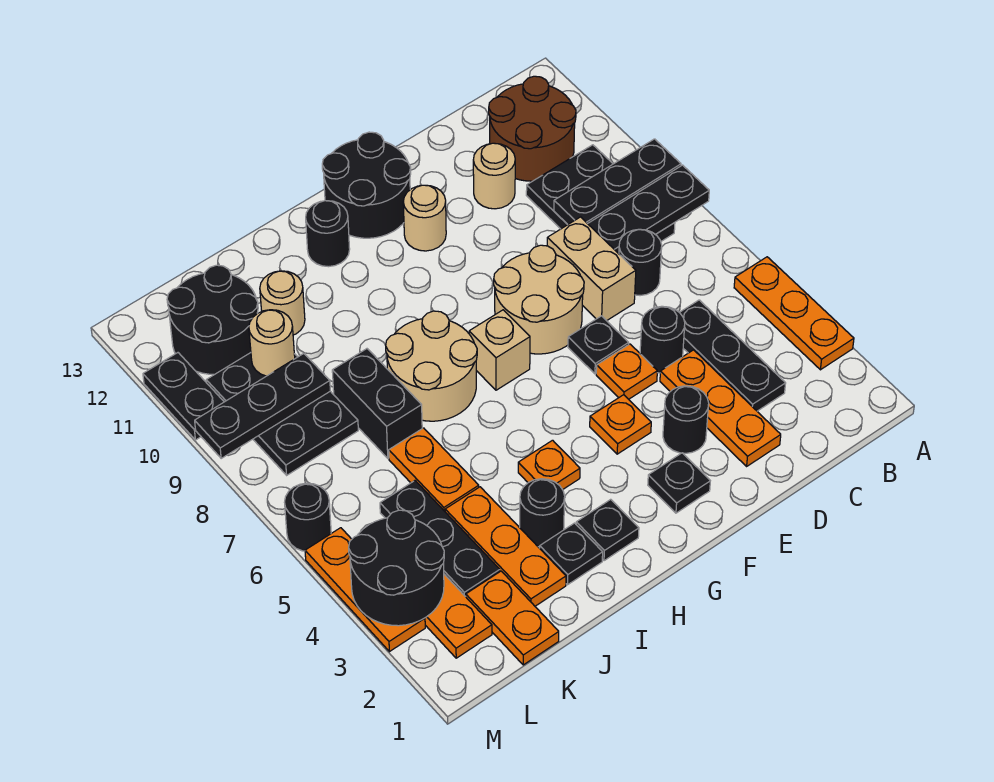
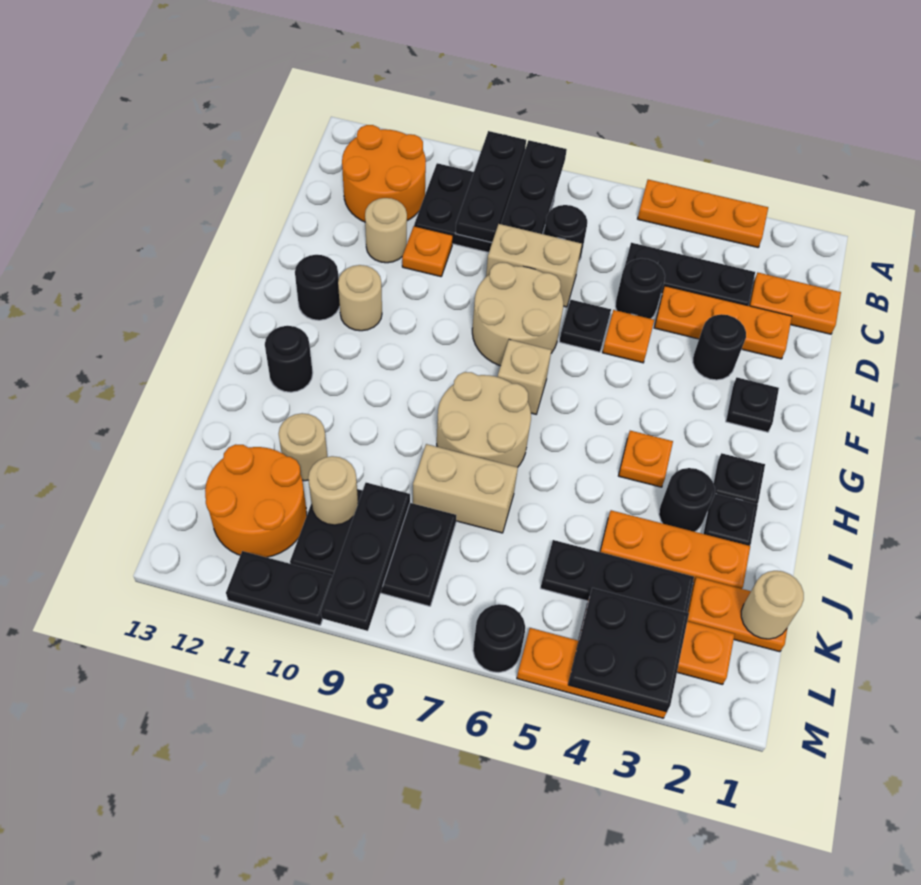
brown 2x2 round brick [489,76,576,181] -> orange 2x2 round brick [342,125,426,222]
orange 1x1 plate [590,395,651,454] -> orange 1x1 plate moved to [402,226,453,277]
black 2x2 round brick [322,132,411,238] -> black 1x1 round brick [295,255,340,320]
orange 1x2 plate [389,428,479,511] -> orange 1x2 plate moved to [749,273,841,334]
black 1x2 brick [332,349,422,458] -> tan 1x2 brick [413,444,518,533]
none -> tan 1x1 round brick [741,571,804,639]
black 2x2 round brick [167,265,258,374] -> orange 2x2 round brick [205,444,307,557]
black 2x2 round brick [349,510,444,626] -> black 2x2 plate [568,588,689,712]

